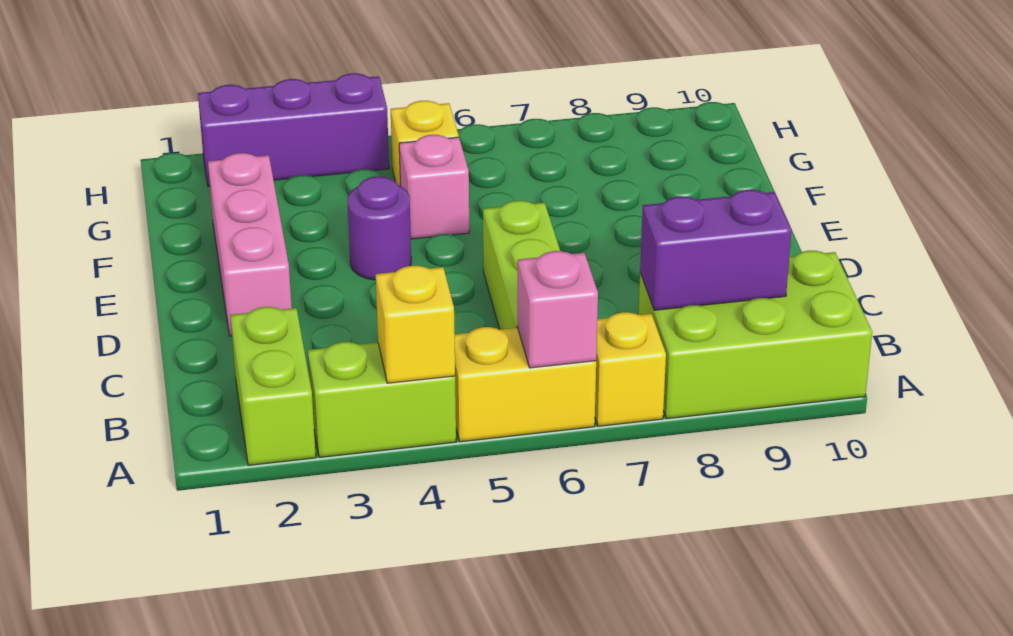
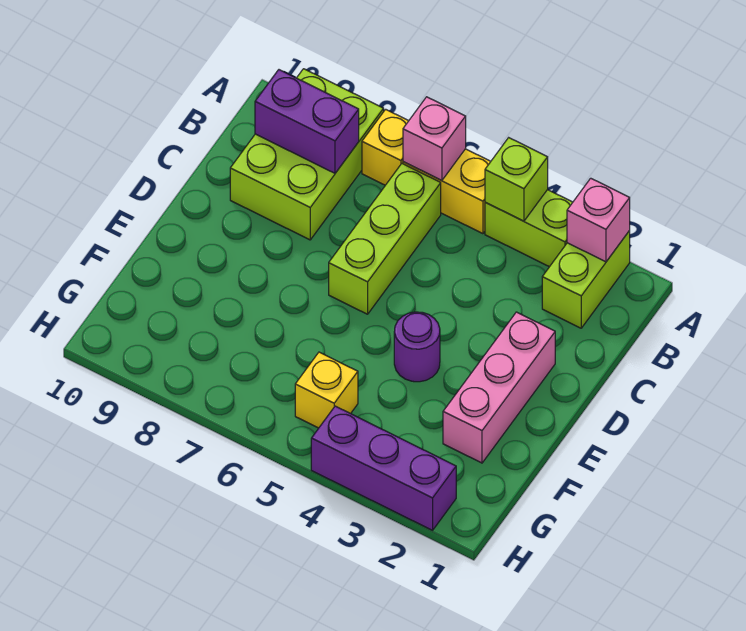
yellow 1x1 brick [376,266,455,383] -> lime 1x1 brick [485,138,548,221]
lime 2x3 brick [638,251,872,419] -> lime 2x3 brick turned to [230,69,384,240]
pink 1x1 brick [399,135,469,239] -> pink 1x1 brick moved to [567,178,630,262]

